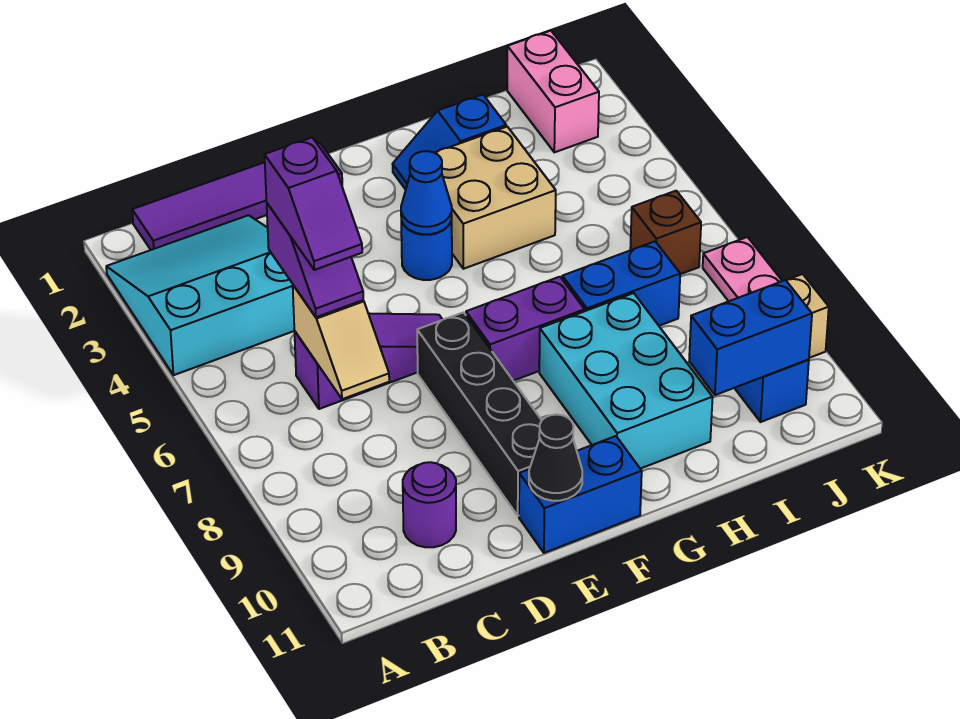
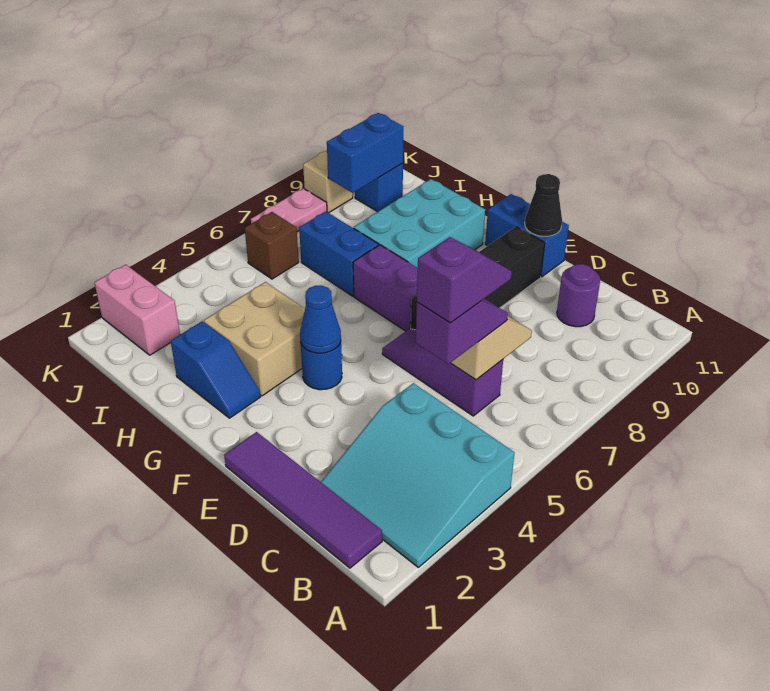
blue 1x2 brick [689,280,812,395] -> blue 1x2 brick turned to [327,113,403,193]
pink 1x2 brick [507,31,599,152] -> pink 1x2 brick turned to [94,265,180,355]

